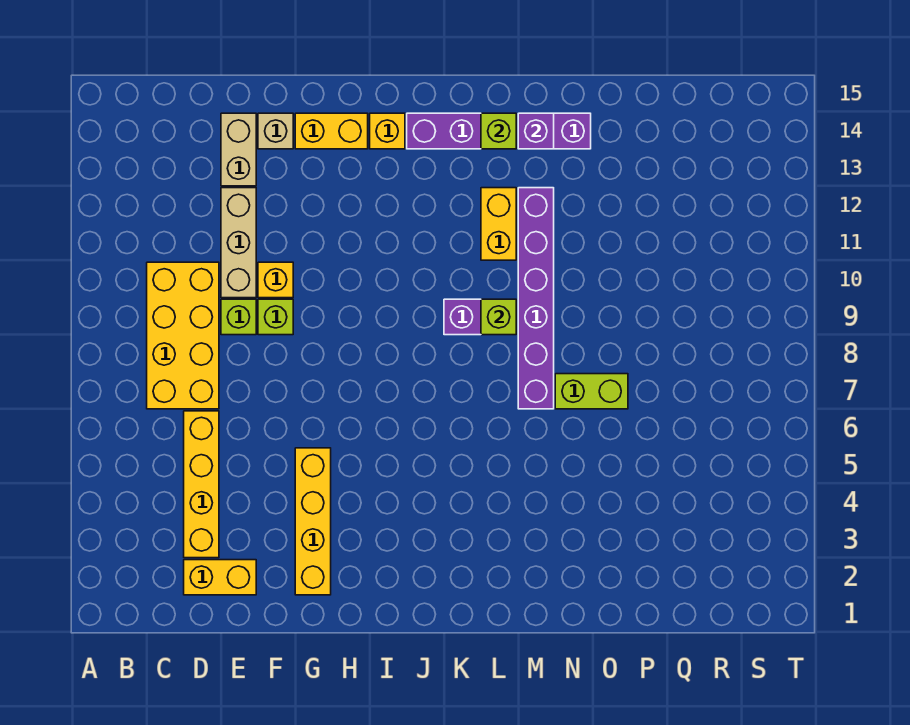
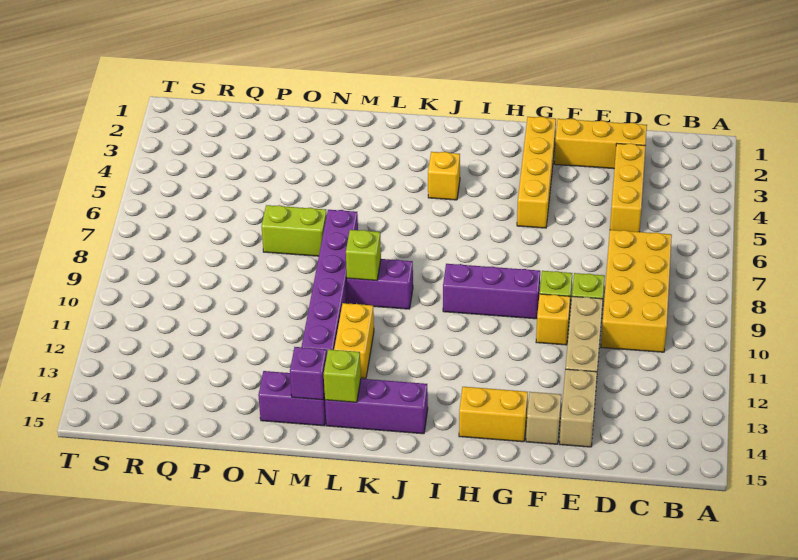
yellow 1x2 brick [184,560,256,595] -> yellow 1x3 brick [554,119,647,169]
yellow 1x4 brick [184,411,219,558] -> yellow 1x3 brick [610,143,646,232]
none -> purple 1x3 brick [443,264,540,319]
yellow 1x1 brick [370,113,405,149] -> yellow 1x1 brick moved to [428,152,460,200]

